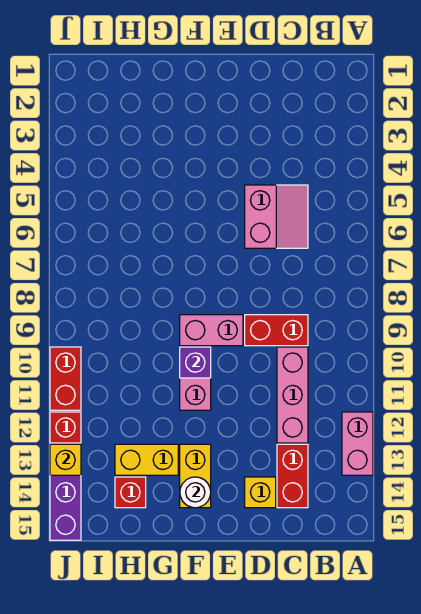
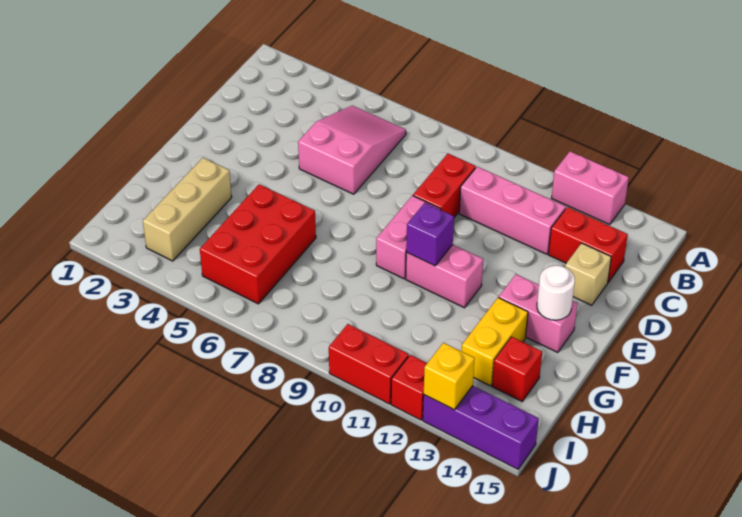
pink 2x2 slope [245,185,308,248] -> pink 2x3 slope [298,106,406,194]
yellow 1x1 brick [245,477,276,508] -> tan 1x1 brick [565,243,611,305]
yellow 1x2 brick [180,444,211,508] -> pink 1x2 brick [499,274,578,353]
none -> tan 1x3 brick [143,158,232,261]
none -> red 2x3 brick [200,184,316,304]

